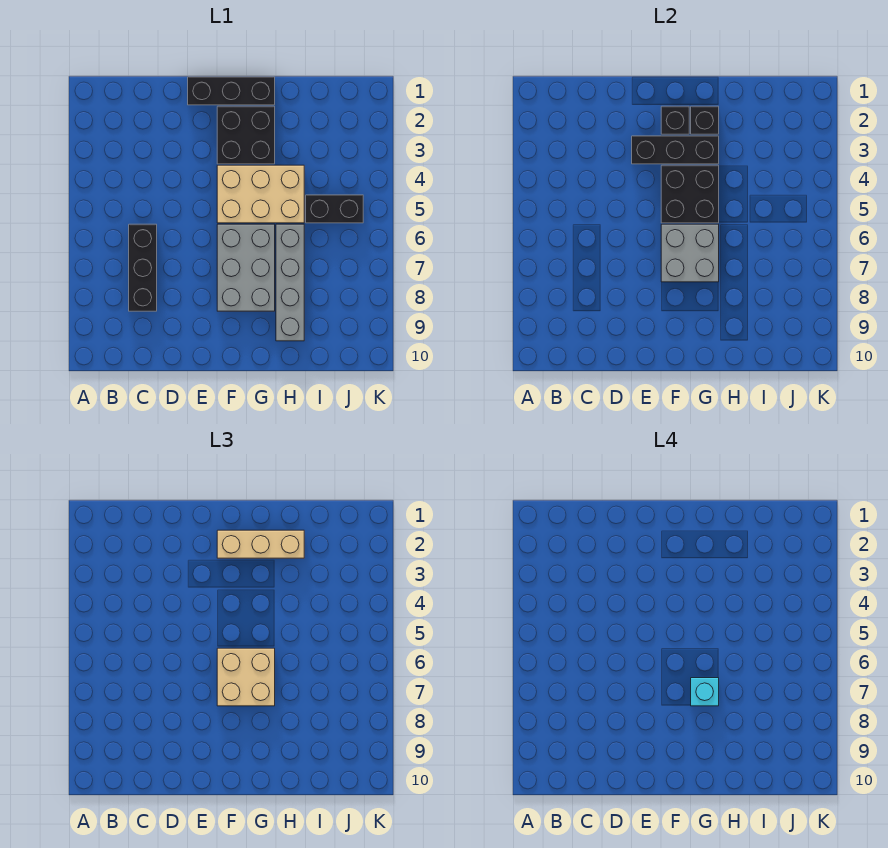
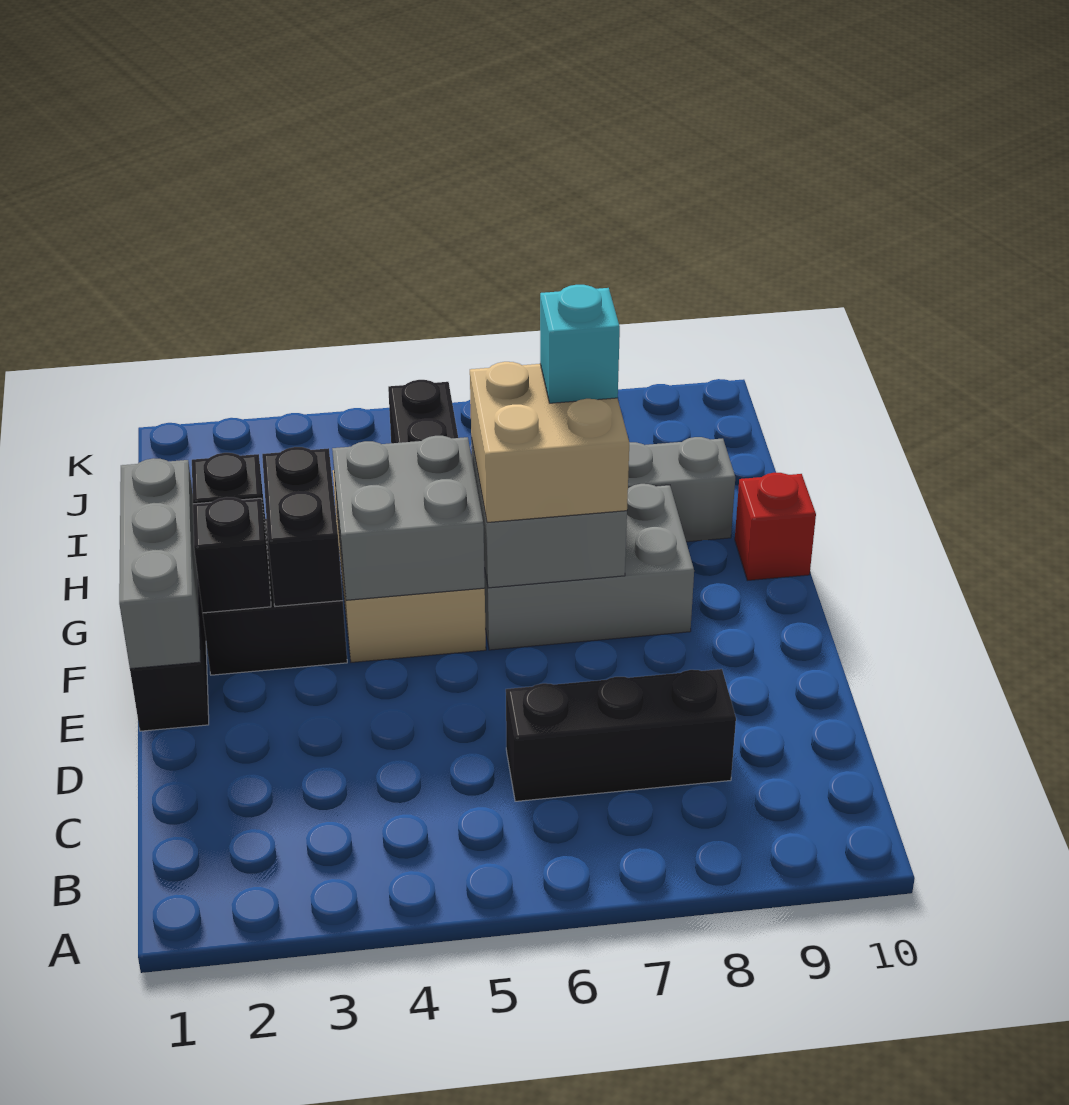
none -> grey 1x3 brick [119,458,201,669]
black 1x3 brick [632,136,719,164] -> black 1x2 brick [262,447,343,607]
tan 1x3 brick [217,530,304,558] -> none
black 2x2 brick [661,165,719,223] -> grey 2x2 brick [332,436,485,600]
none -> red 1x1 brick [735,473,816,580]

